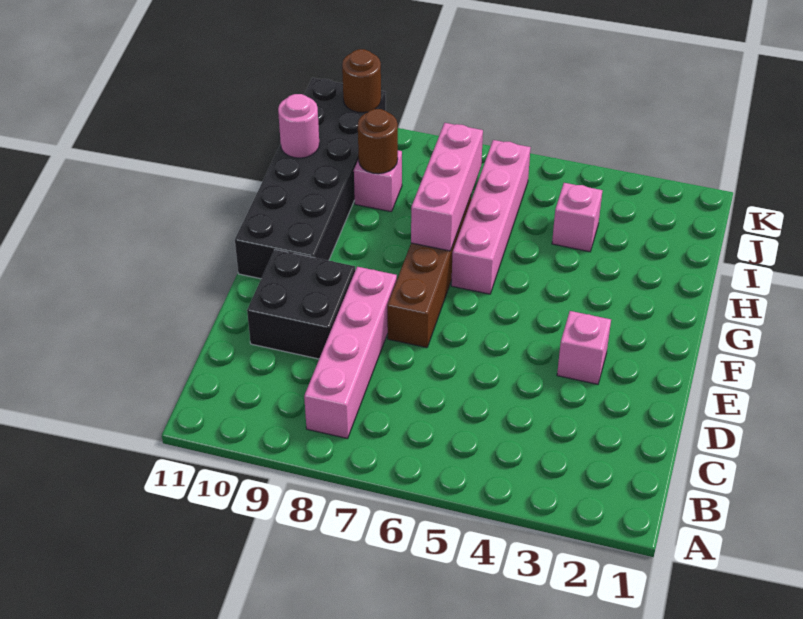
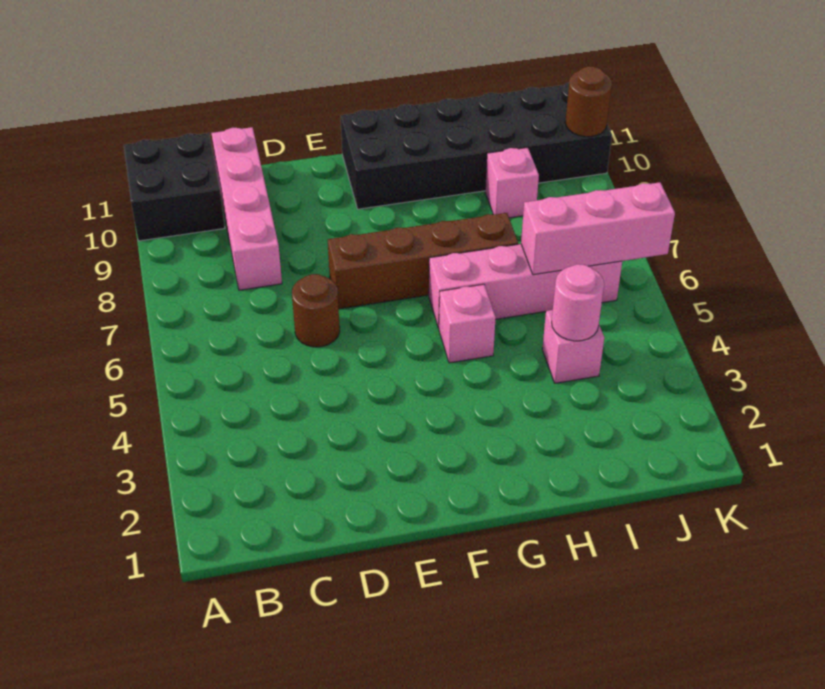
pink 1x4 brick [304,267,397,438] -> pink 1x4 brick turned to [212,127,282,290]
black 2x2 brick [247,250,355,359] -> black 2x2 brick moved to [124,133,225,241]
pink 1x1 brick [557,311,611,384] -> pink 1x1 brick moved to [439,284,496,363]
pink 1x3 brick [411,123,483,251] -> pink 1x3 brick moved to [521,182,675,275]
brown 1x1 round brick [358,109,398,174] -> brown 1x1 round brick moved to [292,274,340,347]
pink 1x1 round brick [278,94,319,158] -> pink 1x1 round brick moved to [552,264,604,341]

